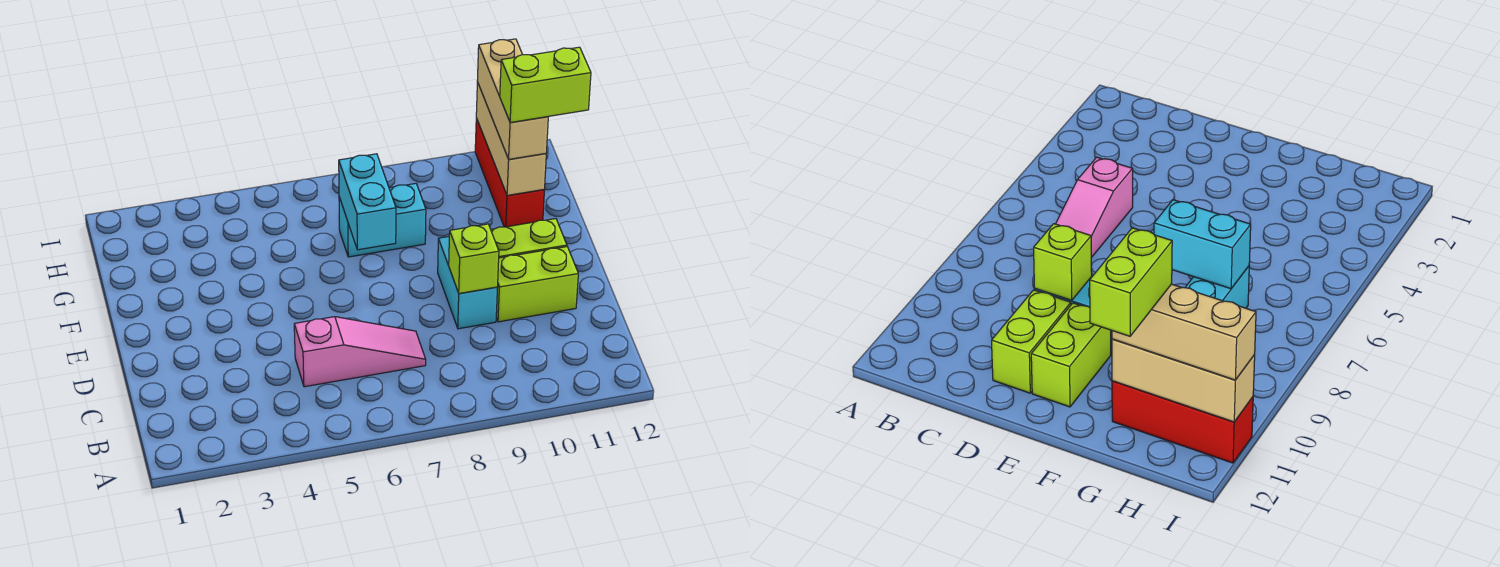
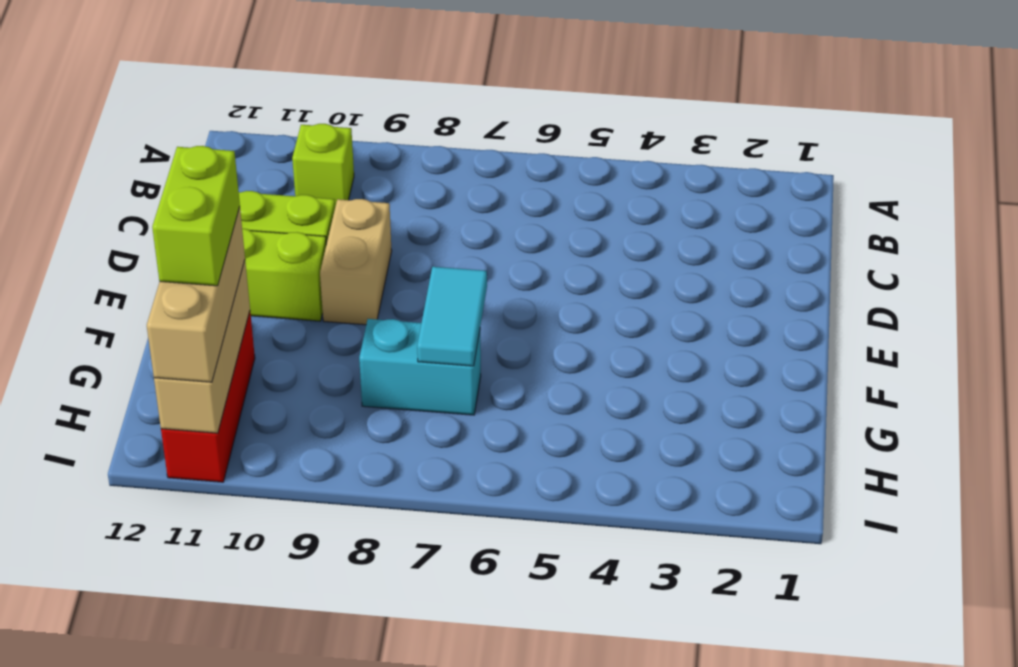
pink 1x3 slope [294,317,426,387] -> none
cyan 1x2 brick [438,236,497,329] -> tan 1x2 brick [320,199,392,325]
lime 1x1 brick [449,224,499,293] -> lime 1x1 brick moved to [292,124,354,207]
cyan 1x2 brick [339,154,396,250] -> cyan 1x2 tile [417,267,487,366]
lime 1x2 brick [500,47,591,123] -> lime 1x2 brick turned to [152,146,240,286]

